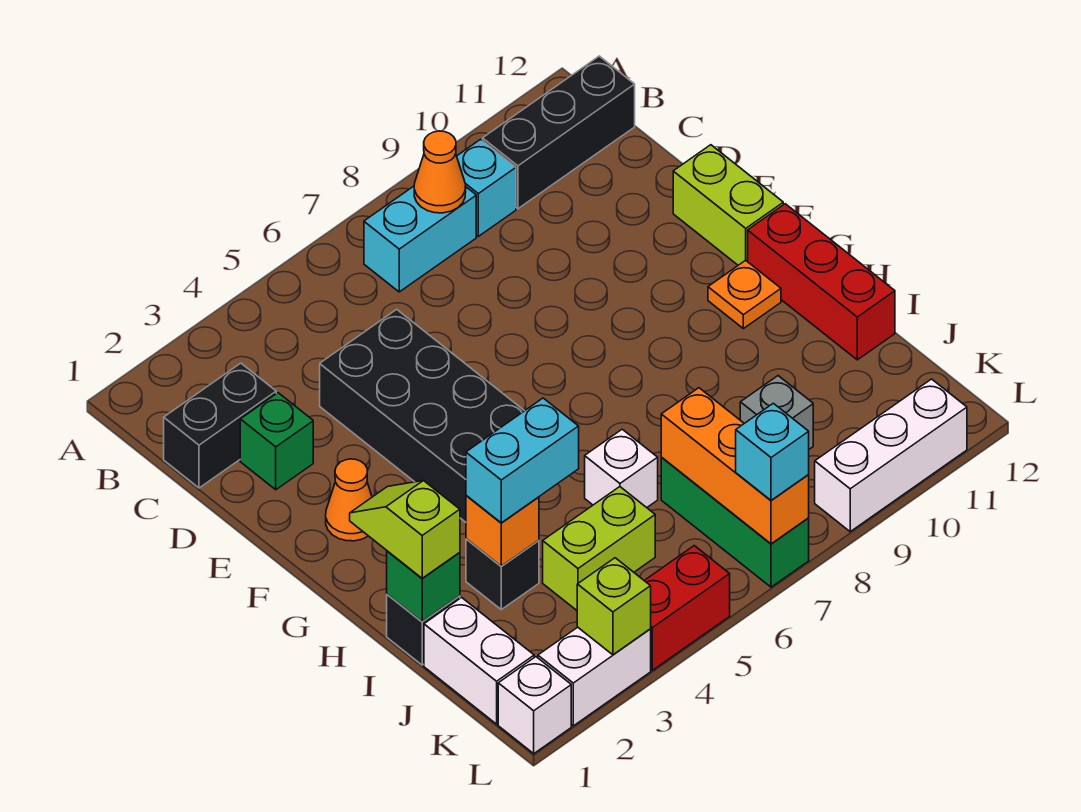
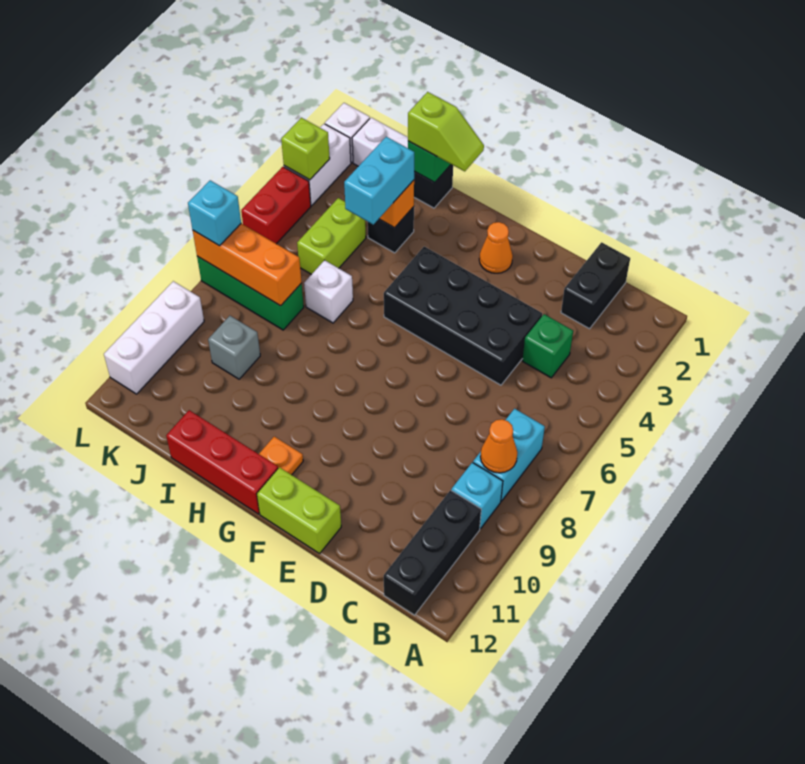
green 1x1 brick [240,393,313,490] -> green 1x1 brick moved to [522,314,573,378]

